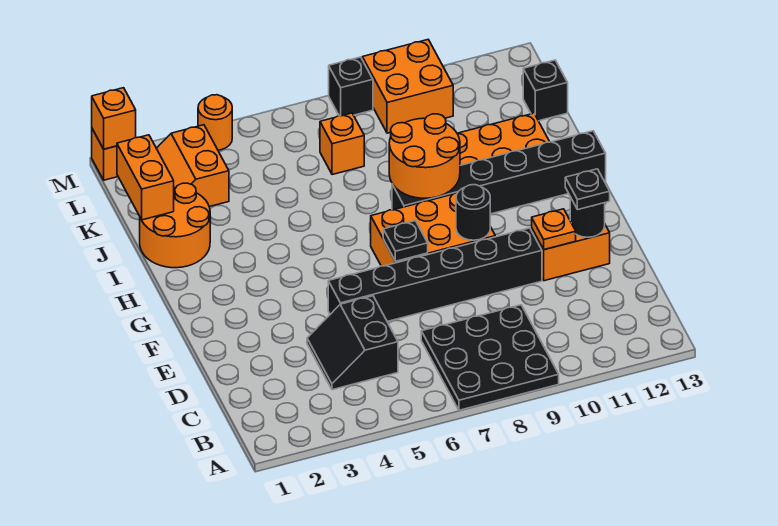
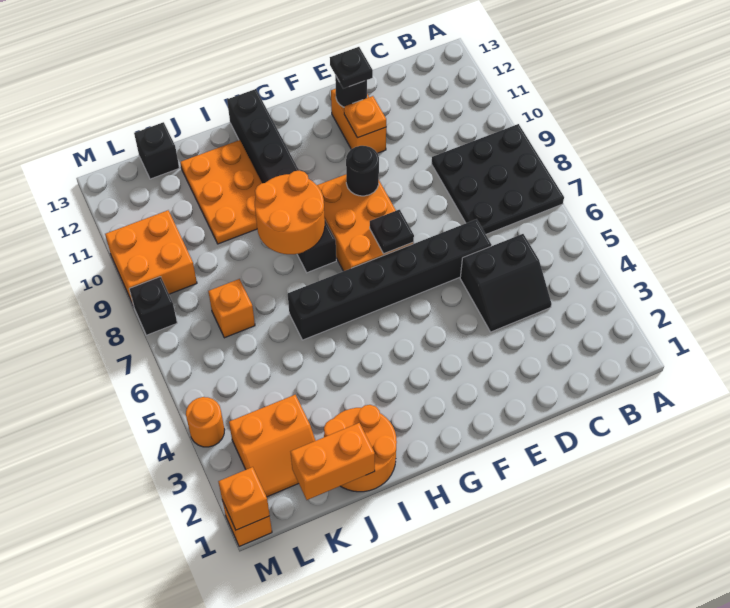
black 1x6 brick [328,228,542,322] -> black 1x6 brick turned to [288,219,491,340]

